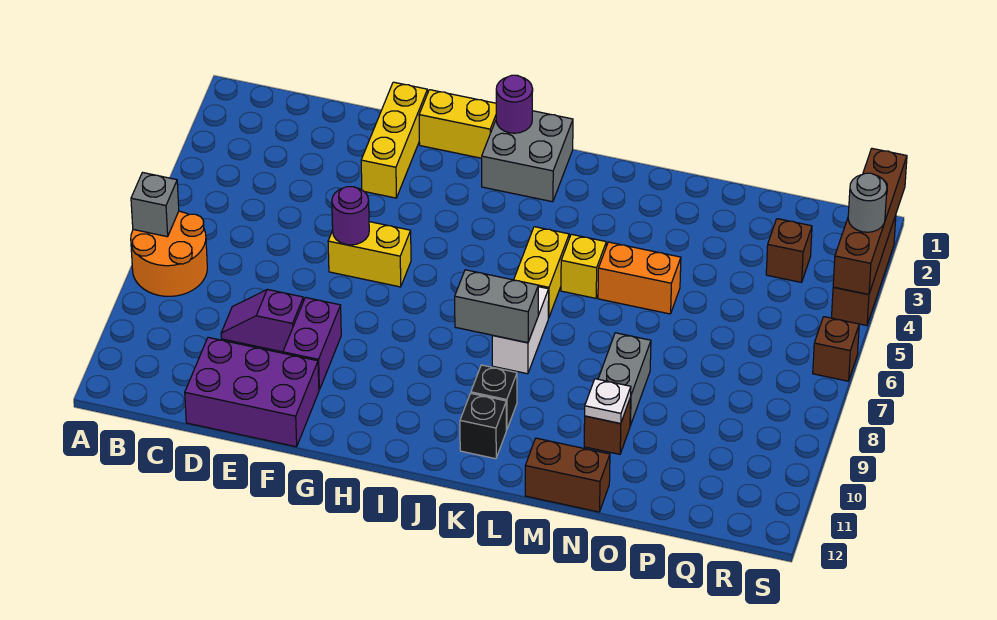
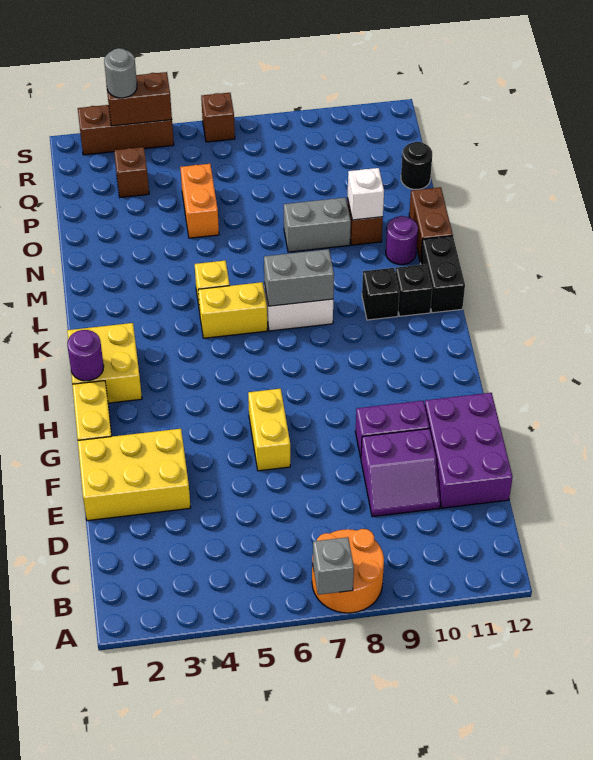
purple 1x2 slope [221,289,303,352] -> purple 2x2 slope [361,429,440,517]
yellow 1x3 brick [361,82,428,198] -> yellow 2x3 brick [78,429,191,521]
purple 1x1 round brick [332,187,369,245] -> purple 1x1 round brick moved to [386,216,418,265]
grey 2x2 brick [482,111,573,202] -> yellow 2x2 brick [67,323,142,403]
grey 1x2 brick [455,270,538,343] -> grey 1x2 brick turned to [264,249,334,306]
none -> black 1x2 brick [420,236,465,313]
orange 1x2 brick [598,242,681,314] -> orange 1x2 brick moved to [180,164,219,238]
white 1x1 plate [585,379,631,424] -> white 1x1 brick [348,168,384,220]
none -> black 1x1 round brick [401,142,432,190]
brown 1x4 brick [833,149,907,295] -> brown 1x2 brick [107,72,172,126]

